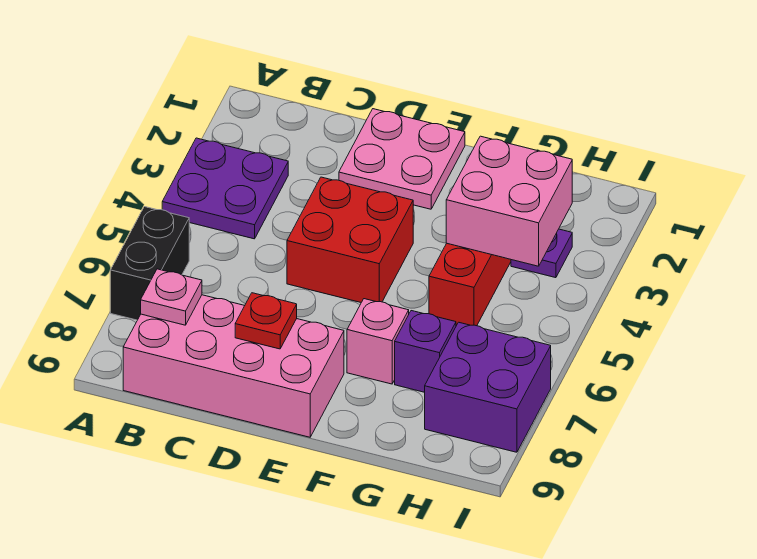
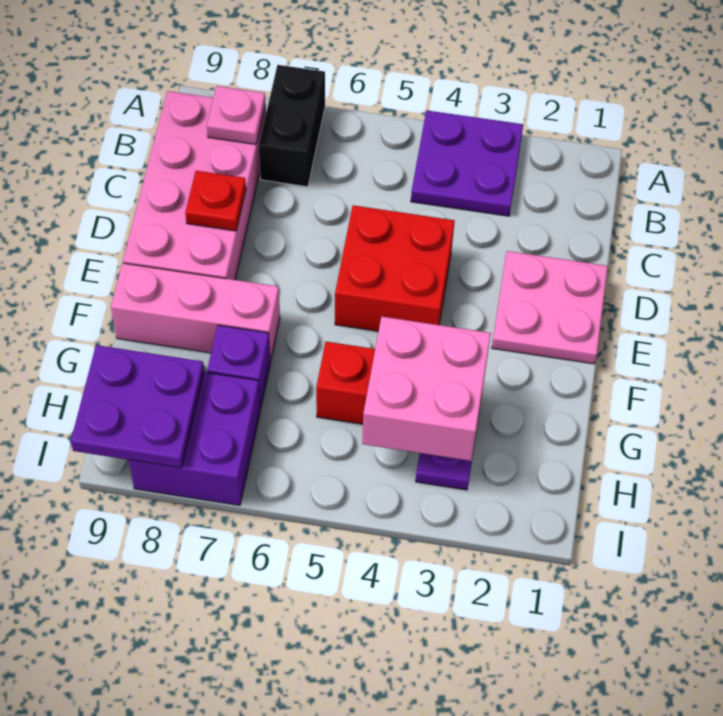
black 1x2 brick [110,207,189,320] -> black 1x2 brick turned to [259,65,325,187]
pink 1x1 brick [347,299,409,384] -> pink 1x3 brick [111,263,280,362]
none -> purple 2x2 plate [71,345,204,468]

